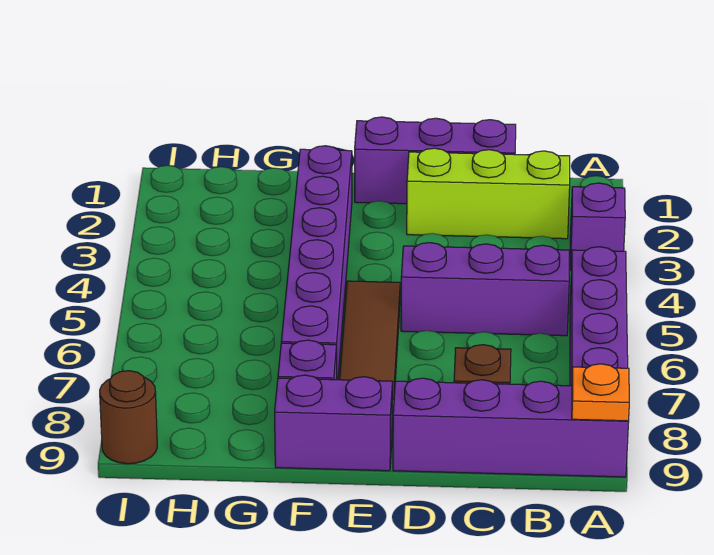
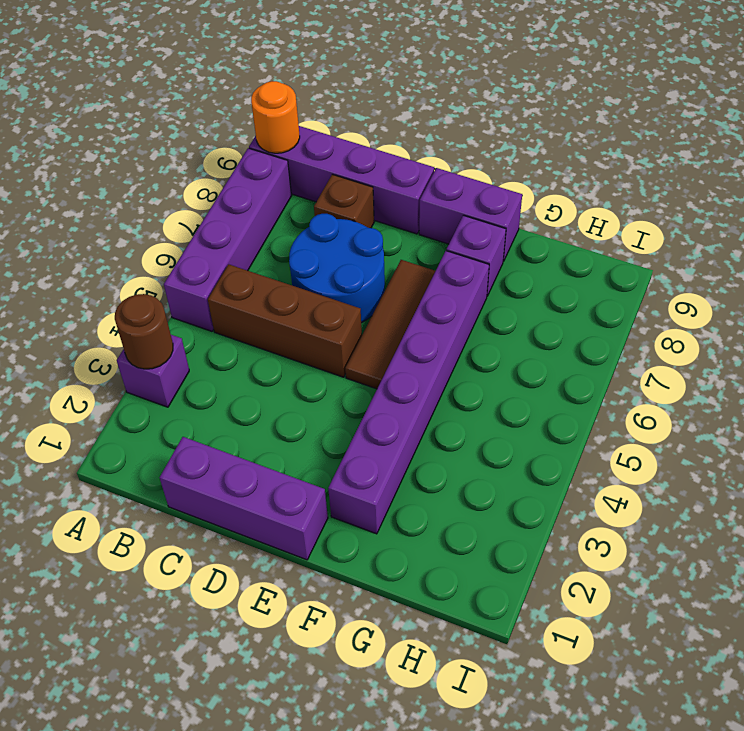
orange 1x1 plate [572,364,629,421] -> orange 1x1 round brick [251,81,300,153]
lime 1x3 brick [407,148,570,239] -> none
purple 1x3 brick [401,243,569,336] -> brown 1x3 brick [208,264,362,377]
none -> blue 2x2 round brick [289,214,385,323]
brown 1x1 round brick [100,371,157,464] -> brown 1x1 round brick moved to [115,294,173,369]

